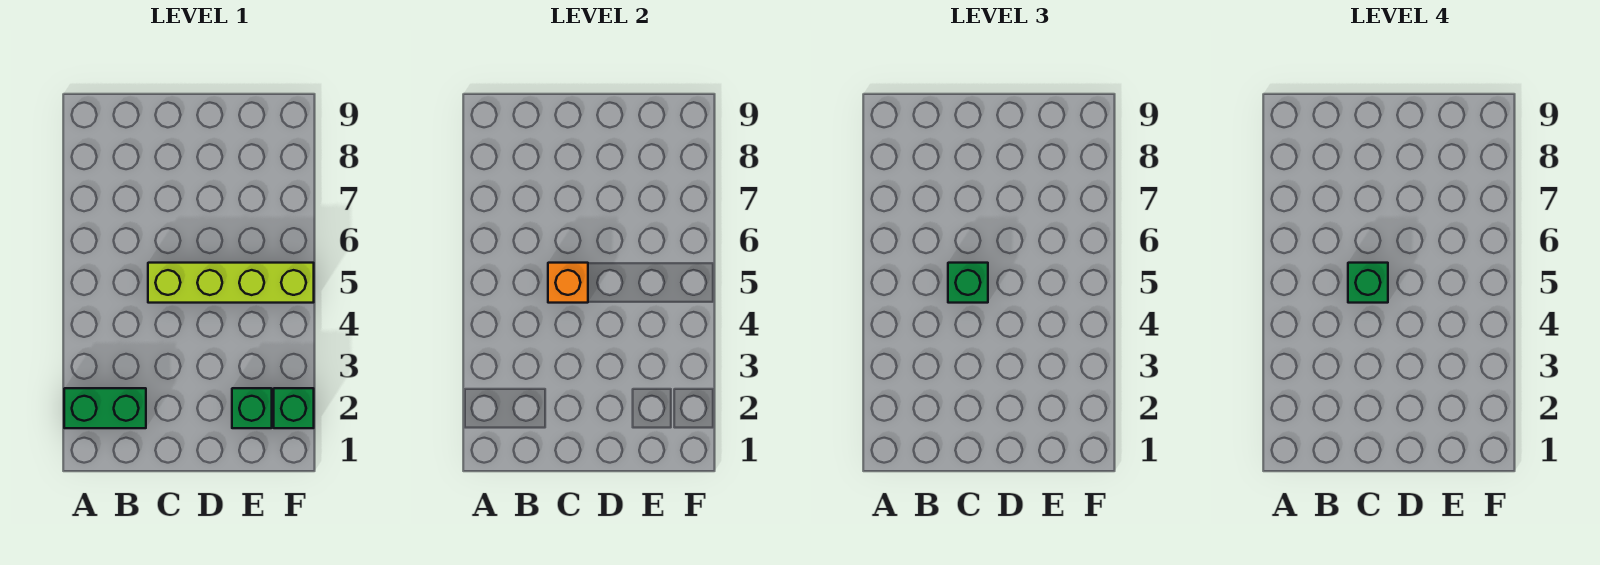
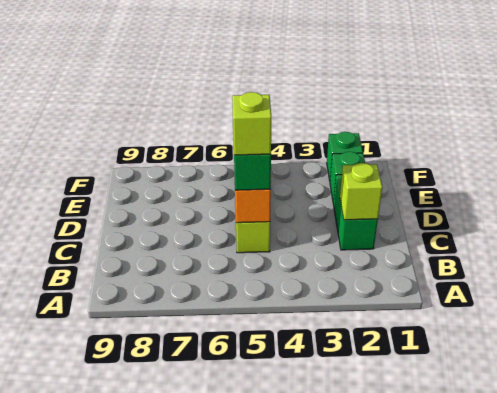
green 1x2 brick [64,388,146,428] -> green 1x2 brick moved to [333,175,378,250]
none -> lime 1x1 brick [340,163,382,220]
green 1x1 brick [1348,263,1388,303] -> lime 1x1 brick [232,92,271,155]

